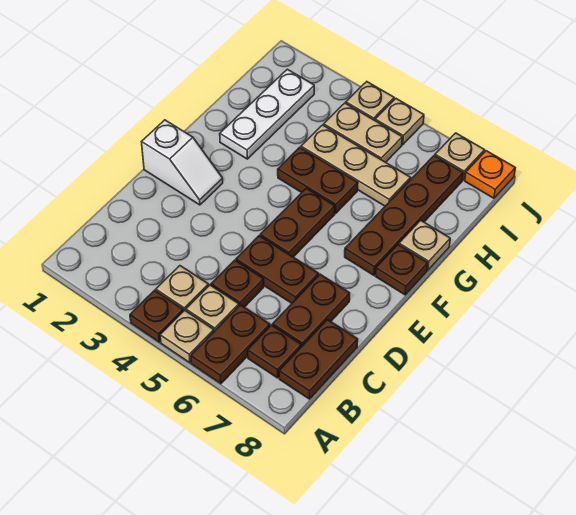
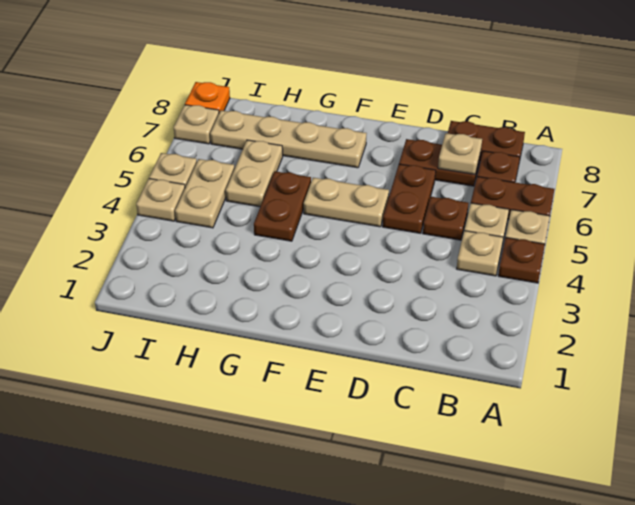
white 1x2 slope [142,120,223,205] -> none
brown 1x2 plate [260,188,335,257] -> tan 1x2 plate [304,178,389,227]
brown 1x4 plate [345,156,463,275] -> tan 1x4 plate [210,110,367,168]
brown 1x1 plate [376,245,428,295] -> none
white 1x3 plate [220,69,314,159] -> none
tan 1x1 plate [399,220,450,270] -> tan 1x1 plate moved to [438,133,482,174]
tan 1x3 plate [301,125,411,206] -> tan 1x2 plate [226,140,283,207]

